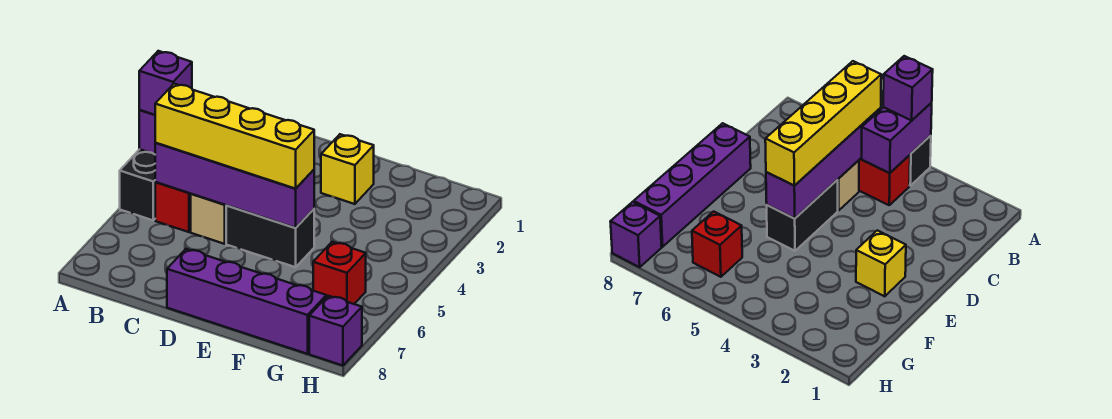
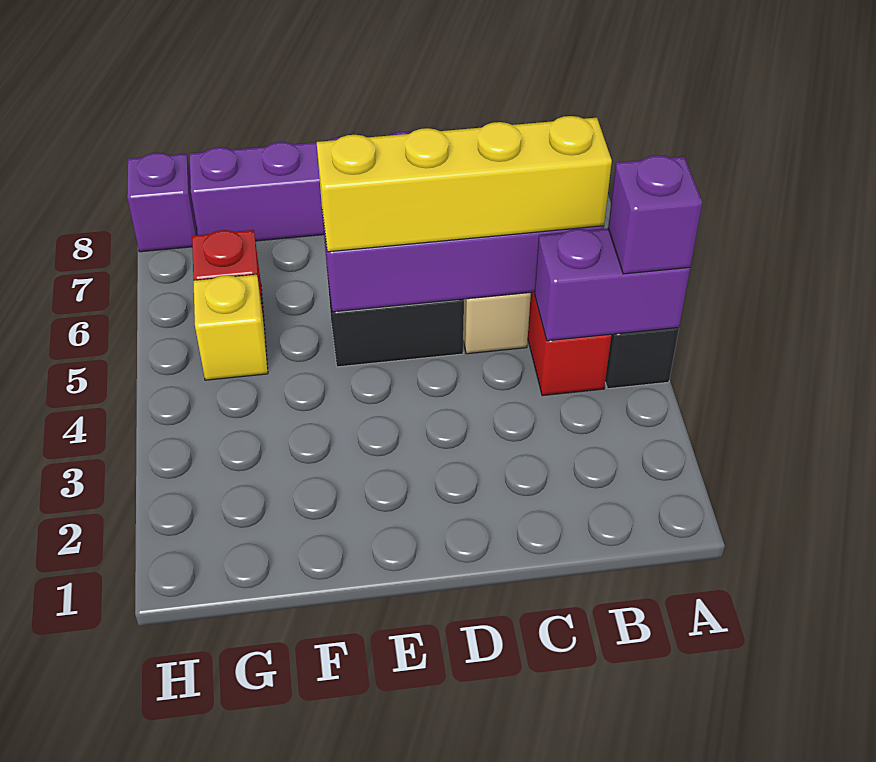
yellow 1x1 brick [321,134,374,204] -> yellow 1x1 brick moved to [193,274,268,380]

